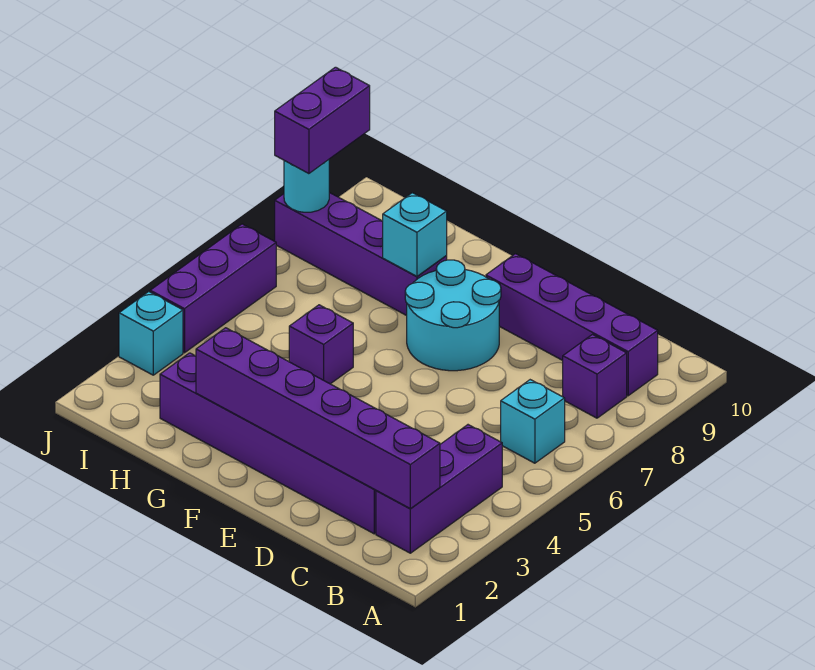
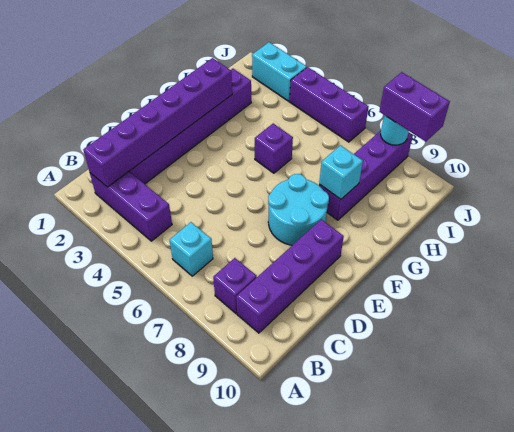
cyan 1x1 brick [119,292,183,375] -> cyan 1x2 brick [252,42,307,101]

